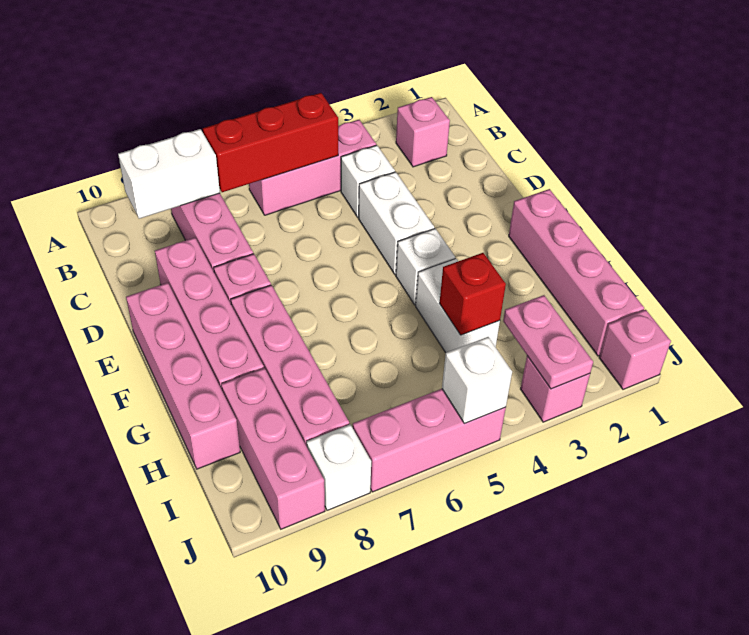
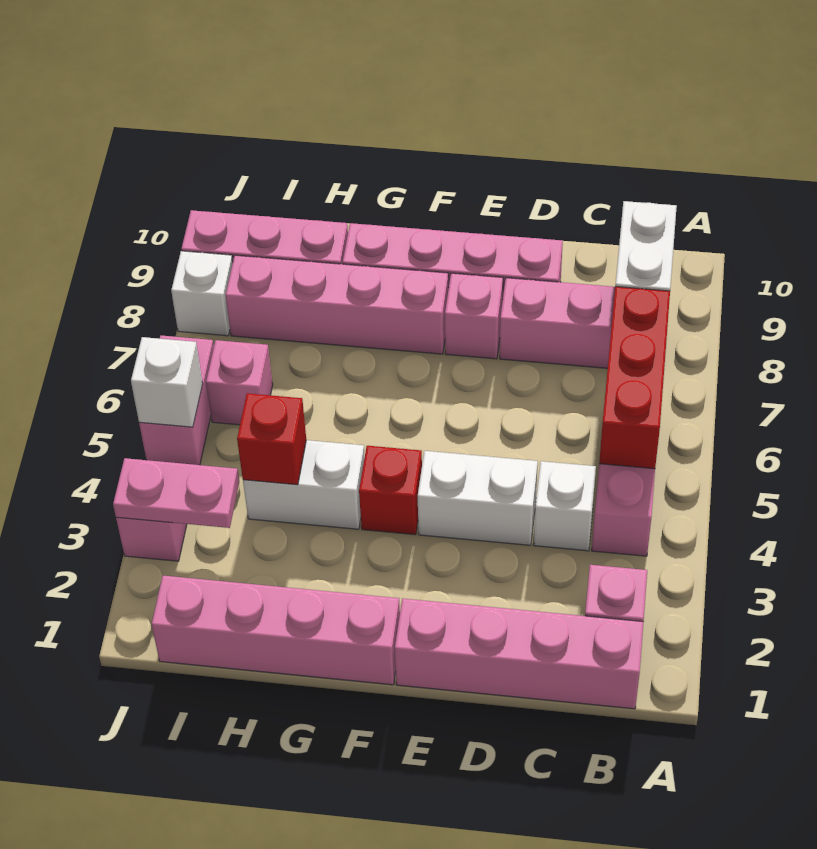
pink 1x4 brick [126,283,240,469] -> pink 1x4 brick moved to [395,598,643,709]
white 1x1 brick [396,229,455,305] -> red 1x1 brick [359,446,422,535]
pink 1x1 brick [599,310,671,390] -> pink 1x1 brick moved to [206,340,273,425]
pink 1x3 brick [353,389,506,492] -> pink 1x2 brick [139,336,214,465]

